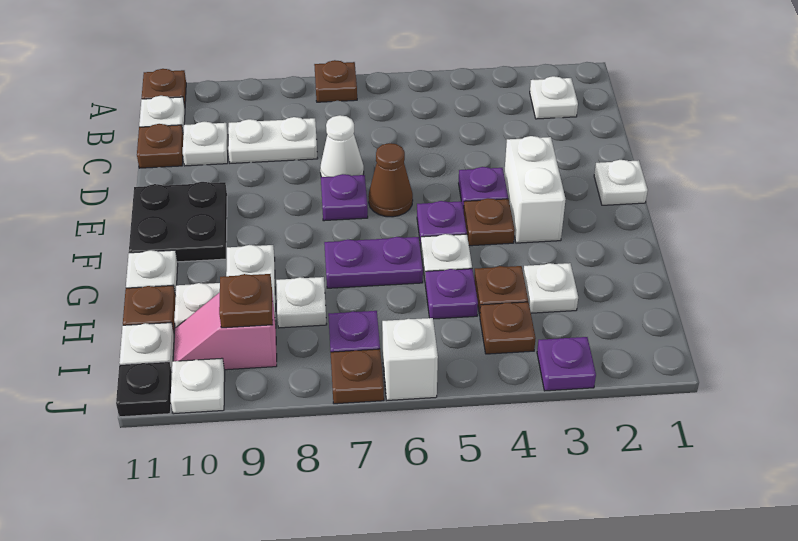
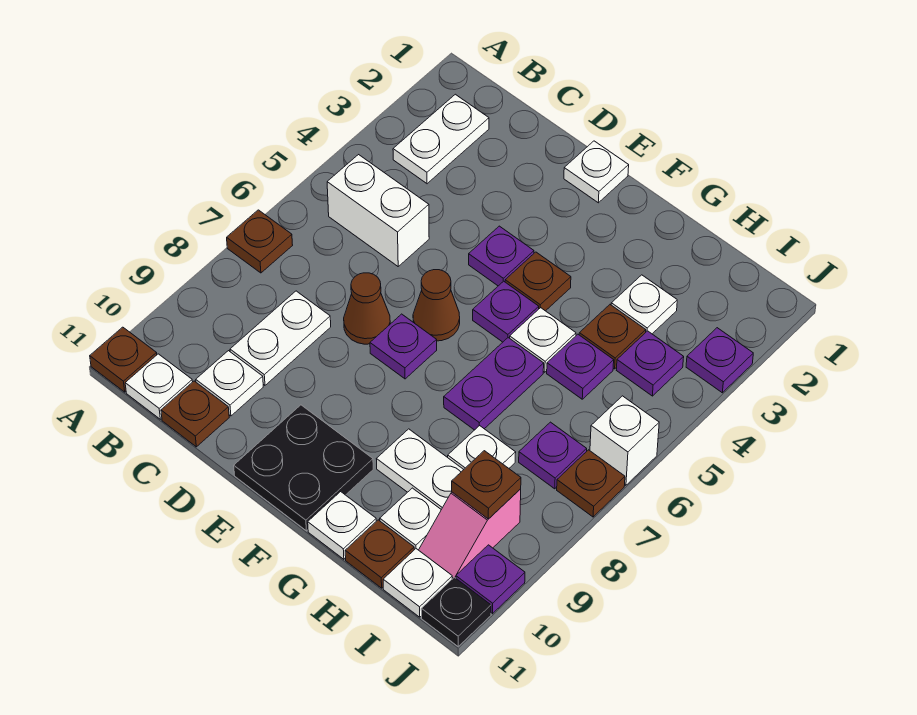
white 1x1 plate [530,76,578,119] -> white 1x2 plate [393,94,489,184]
white 1x1 cone [320,115,364,177] -> brown 1x1 cone [344,273,390,344]
white 1x2 brick [504,136,566,243] -> white 1x2 brick moved to [327,155,429,266]
brown 1x1 plate [480,302,536,354] -> purple 1x1 plate [617,331,684,396]
white 1x1 plate [171,358,225,414] -> purple 1x1 plate [456,545,525,614]

